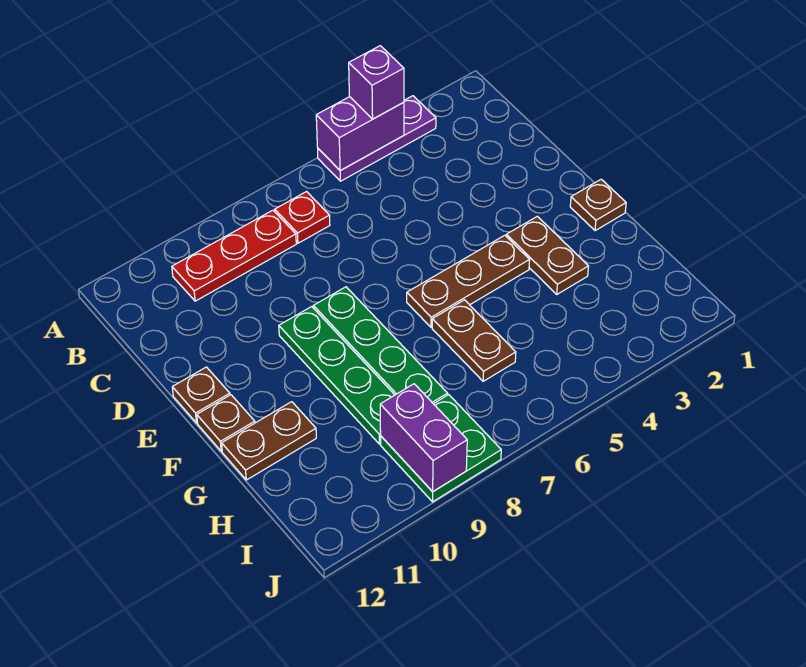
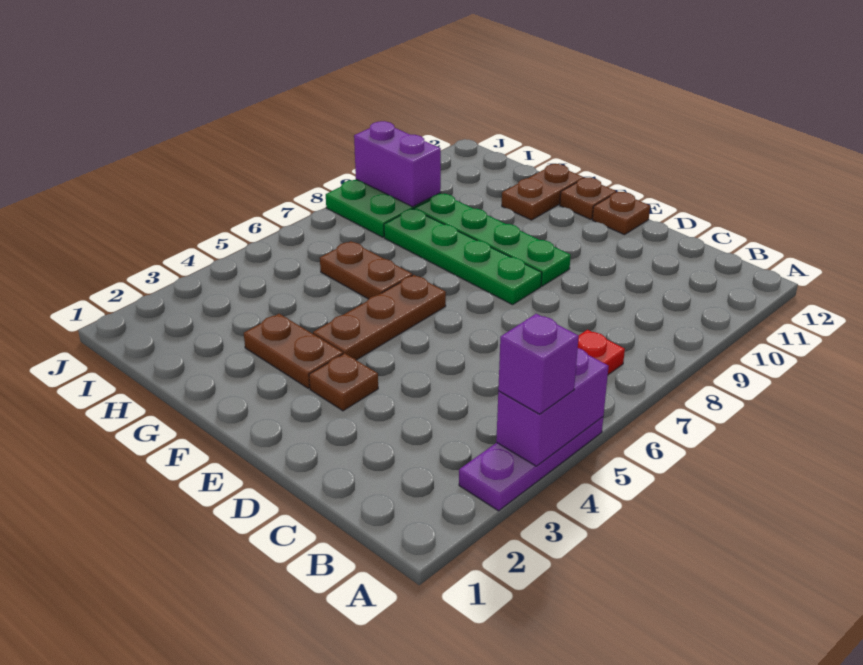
red 1x3 plate [172,210,296,301] -> none
brown 1x1 plate [570,179,626,231] -> brown 1x1 plate moved to [309,353,378,411]

